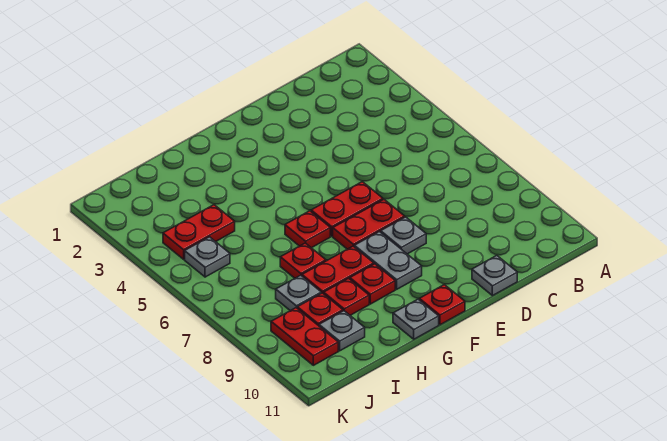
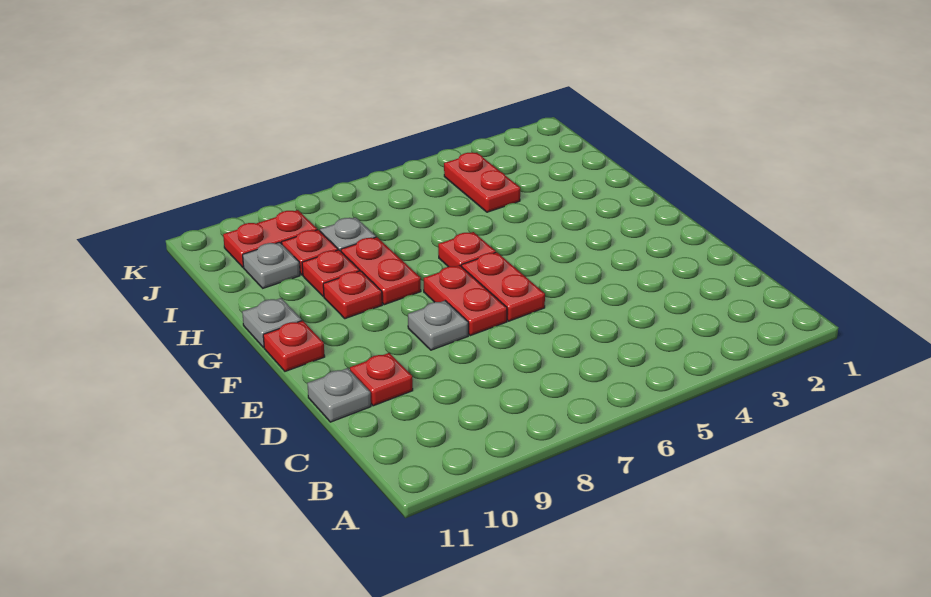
grey 1x2 plate [354,232,422,289] -> none
red 1x1 plate [280,243,326,278] -> red 1x1 plate moved to [350,353,413,406]
grey 1x1 plate [185,237,230,277] -> none

